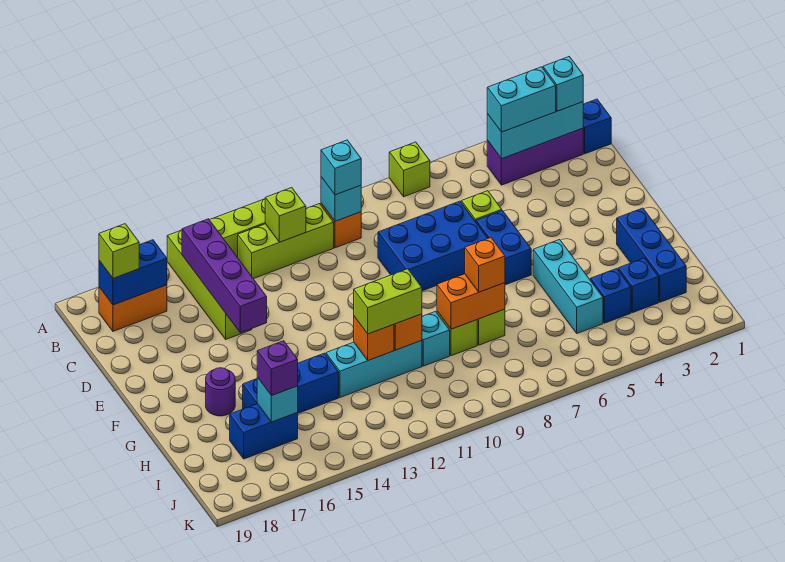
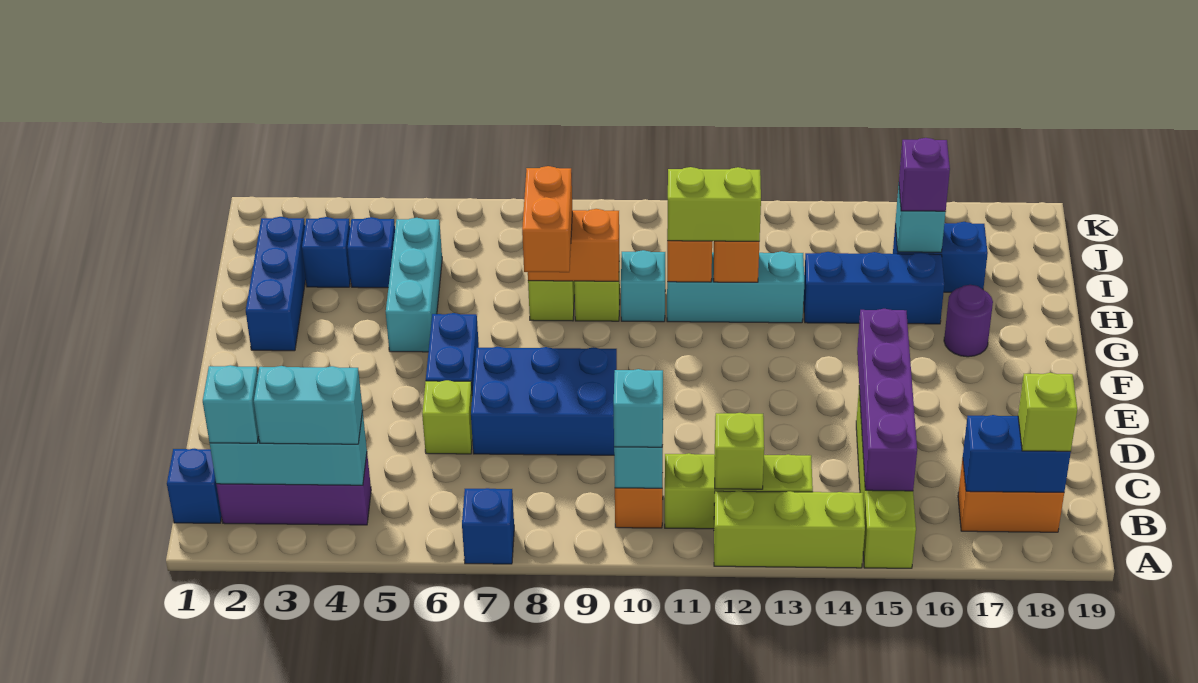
lime 1x1 brick [389,142,430,197] -> blue 1x1 brick [462,488,514,564]
orange 1x1 brick [465,238,505,292] -> orange 1x2 brick [522,166,572,272]

